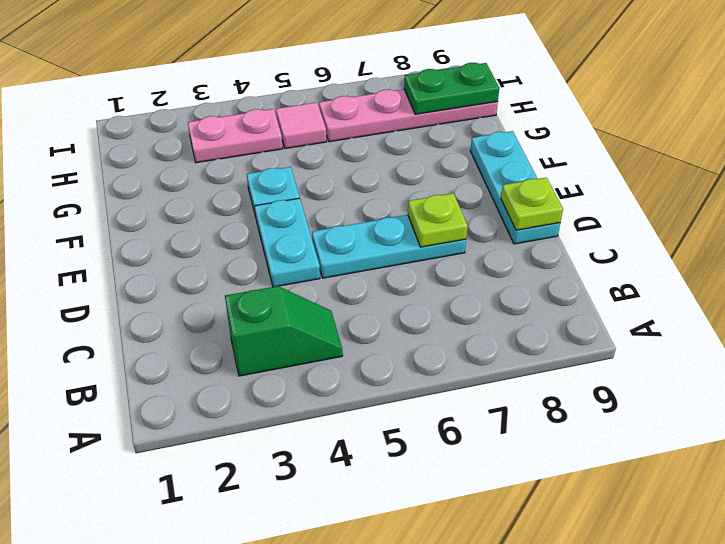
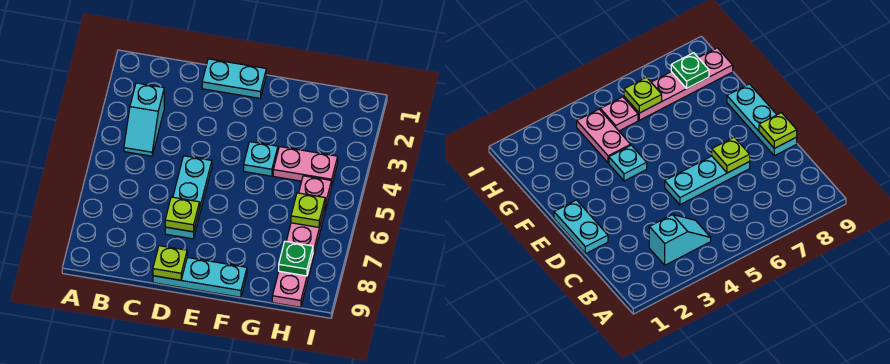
green 1x2 slope [225,286,343,376] -> cyan 1x2 slope [124,83,164,156]
cyan 1x2 plate [255,198,320,287] -> cyan 1x2 plate moved to [202,59,266,98]
pink 1x2 plate [188,109,283,163] -> pink 1x2 plate turned to [273,147,338,183]
pink 1x1 tile [276,102,326,149] -> pink 1x1 plate [299,176,332,210]
none -> lime 1x1 plate [291,193,325,227]
green 1x2 plate [404,63,499,114] -> green 1x1 plate [279,241,313,276]

